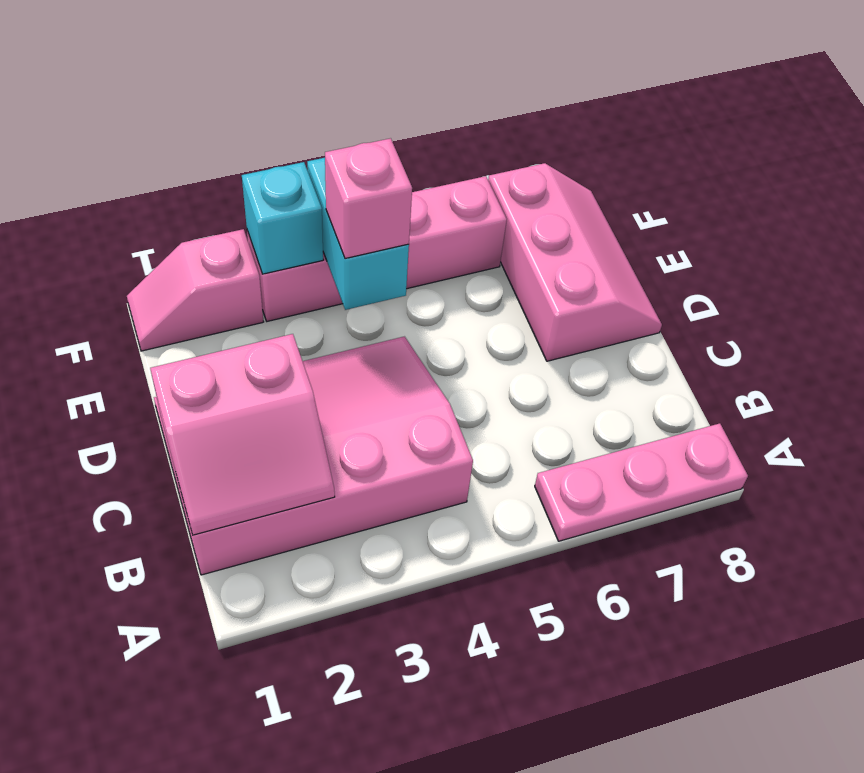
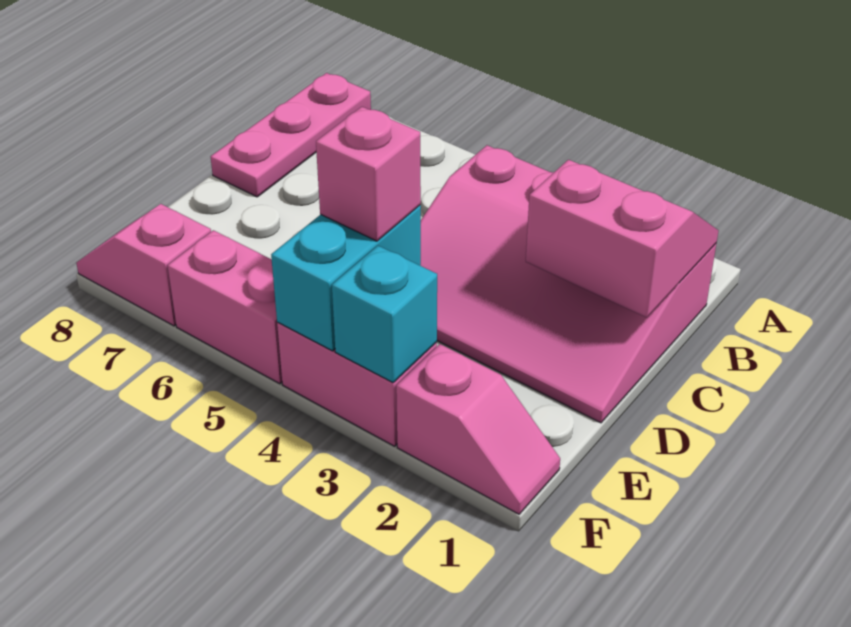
pink 1x3 plate [535,423,748,541] -> pink 1x3 plate turned to [211,73,371,197]
pink 2x3 slope [488,163,662,361] -> pink 1x2 slope [76,204,211,326]

